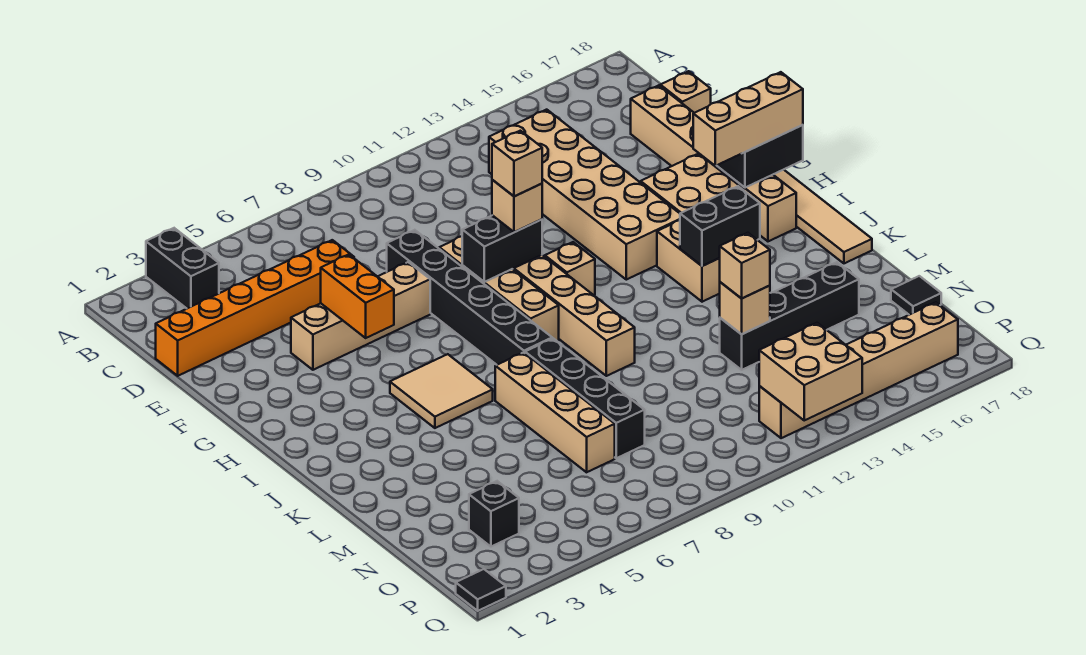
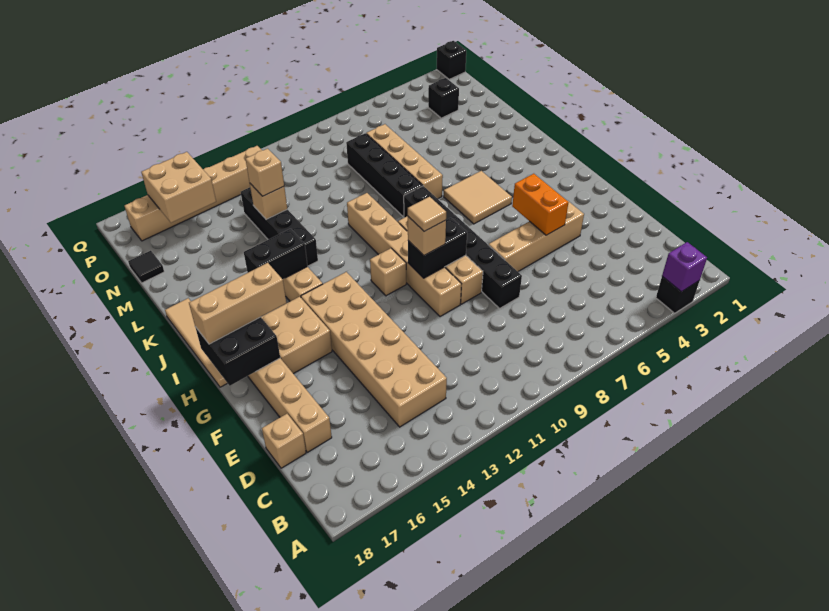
black 1x2 brick [146,228,219,308] -> black 1x1 brick [656,276,700,313]
none -> purple 1x1 brick [662,242,707,292]
orange 1x6 brick [156,240,354,376] -> none
tan 1x1 brick [492,131,542,196] -> tan 1x1 tile [408,197,446,231]
black 1x4 brick [720,262,859,370] -> black 1x4 brick turned to [241,188,318,266]
tan 2x2 brick [759,323,862,420] -> tan 2x2 brick moved to [141,152,216,223]
black 1x1 tile [456,569,506,611] -> black 1x1 brick [437,41,466,79]

